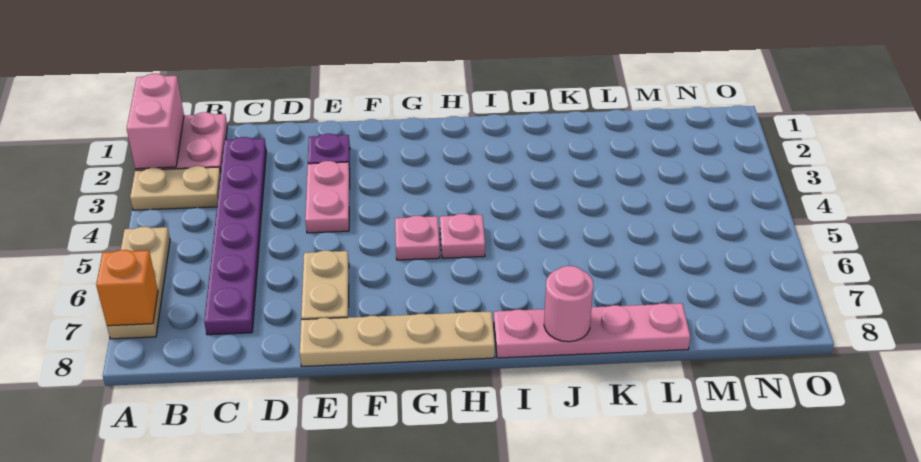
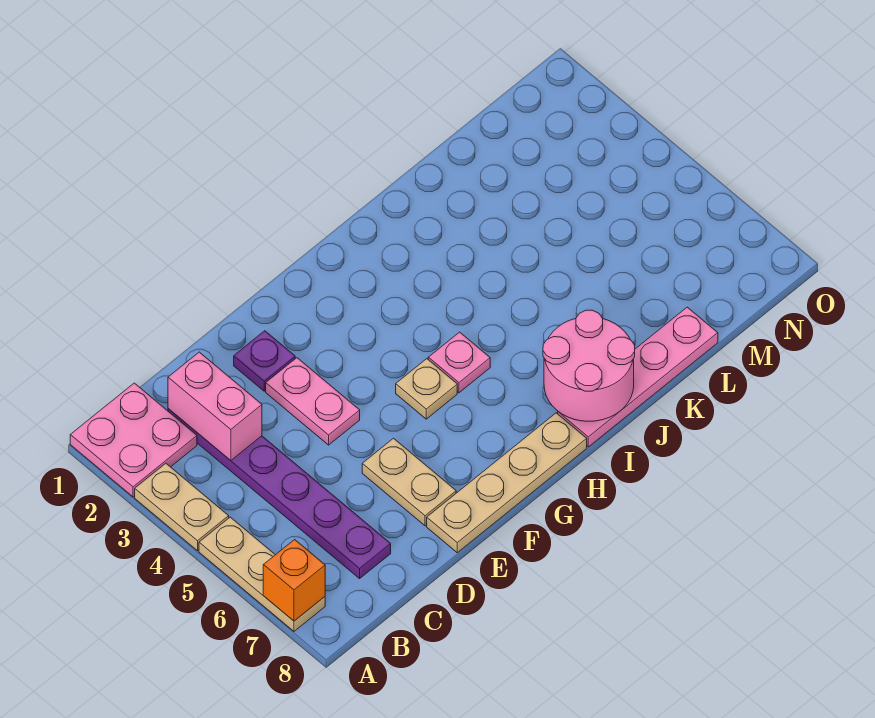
pink 1x2 brick [127,74,184,169] -> pink 1x2 brick moved to [168,352,262,461]
tan 1x2 plate [130,166,221,210] -> tan 1x2 plate turned to [135,463,229,551]
pink 1x1 plate [395,216,440,260] -> tan 1x1 plate [396,359,457,419]
pink 1x1 round brick [544,266,593,342] -> pink 2x2 round brick [543,310,635,421]

